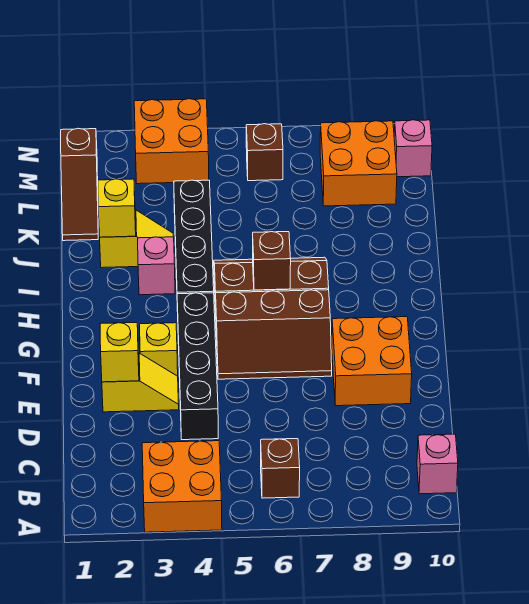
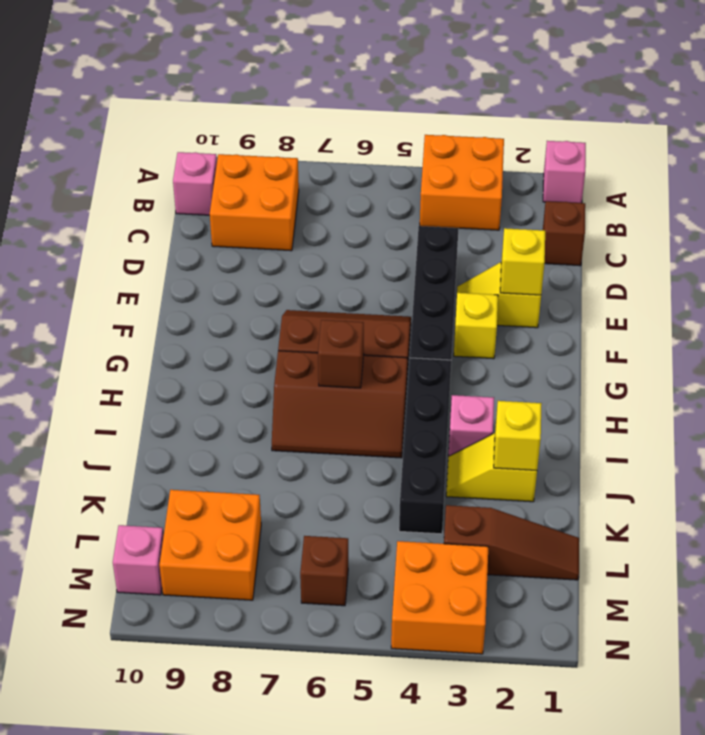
none -> pink 1x1 brick [543,141,586,203]
brown 1x1 brick [261,439,300,498] -> brown 1x1 brick moved to [543,201,585,266]
orange 2x2 brick [332,317,412,406] -> orange 2x2 brick moved to [210,154,299,251]
brown 1x3 slope [61,128,98,241] -> brown 1x3 slope turned to [444,505,579,580]

